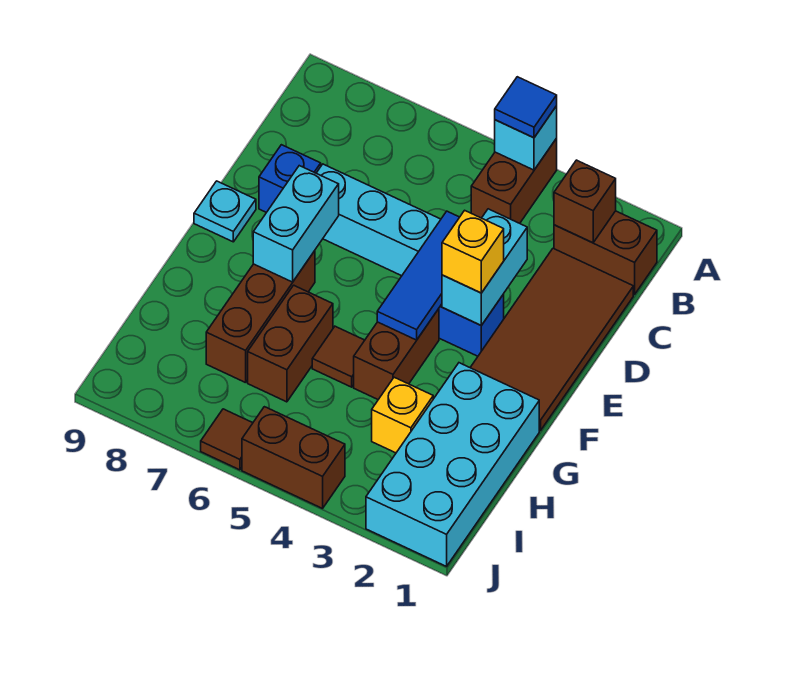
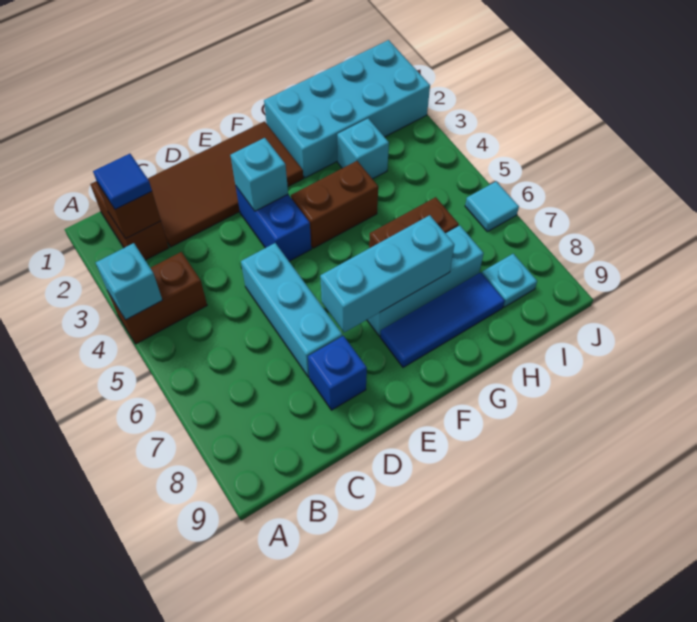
blue 1x1 tile [495,77,557,138] -> blue 1x1 tile moved to [93,154,152,209]
cyan 1x2 brick [442,209,527,325] -> cyan 1x1 brick [230,138,288,211]
blue 1x3 tile [377,211,459,340] -> blue 1x3 tile moved to [380,272,505,367]
yellow 1x1 brick [442,210,504,293] -> none
cyan 1x2 brick [253,166,339,282] -> cyan 1x3 brick [320,215,454,333]
cyan 1x1 plate [194,181,256,242] -> cyan 1x1 plate moved to [482,254,537,307]
brown 1x3 brick [206,251,315,383] -> cyan 1x3 brick [367,226,484,336]
brown 1x1 tile [312,326,365,387] -> none
yellow 1x1 brick [372,377,433,453] -> cyan 1x1 brick [337,118,389,179]
brown 1x2 brick [242,407,345,508] -> none
brown 1x1 tile [201,409,253,470] -> cyan 1x1 tile [465,181,519,232]

